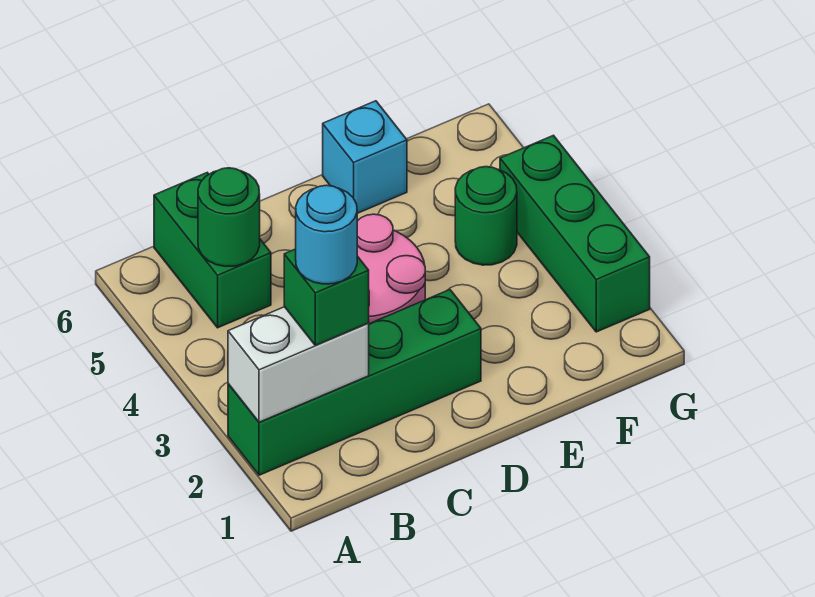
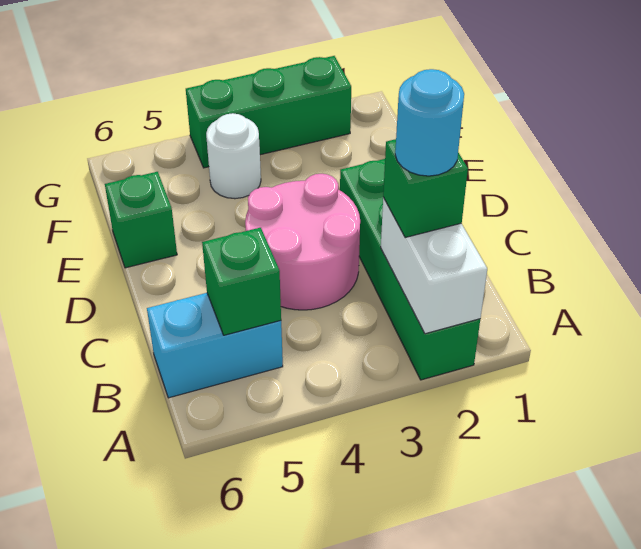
green 1x2 brick [154,173,271,328] -> cyan 1x2 brick [147,293,283,398]
green 1x1 round brick [198,168,260,267] -> green 1x1 brick [202,228,281,335]
cyan 1x1 brick [323,101,407,213] -> green 1x1 brick [105,172,177,268]
green 1x1 round brick [455,167,517,265] -> white 1x1 round brick [206,113,261,199]

